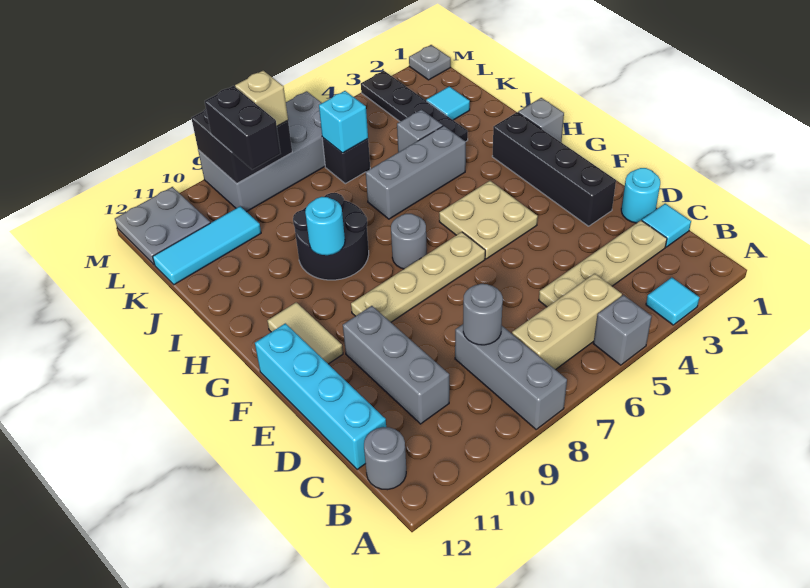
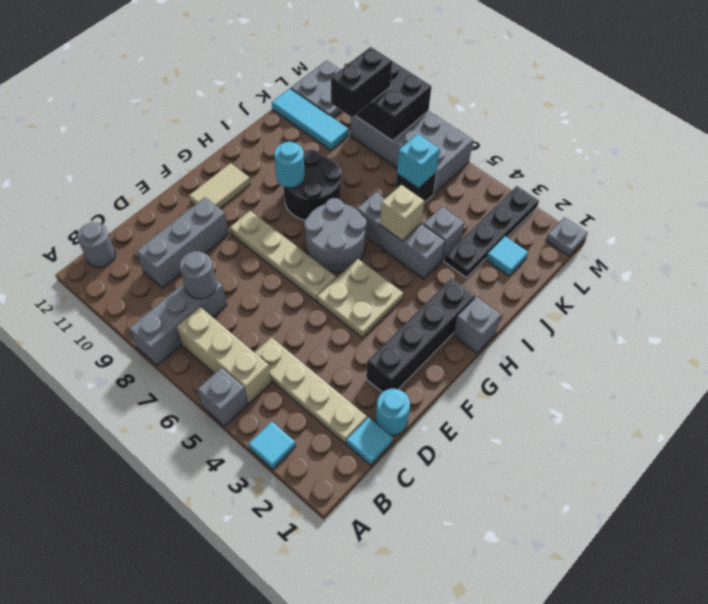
cyan 1x4 brick [255,323,386,470] -> none
grey 1x1 round brick [391,214,427,269] -> grey 2x2 round brick [304,198,366,272]
tan 1x1 brick [235,71,288,126] -> tan 1x1 brick moved to [380,185,424,241]

